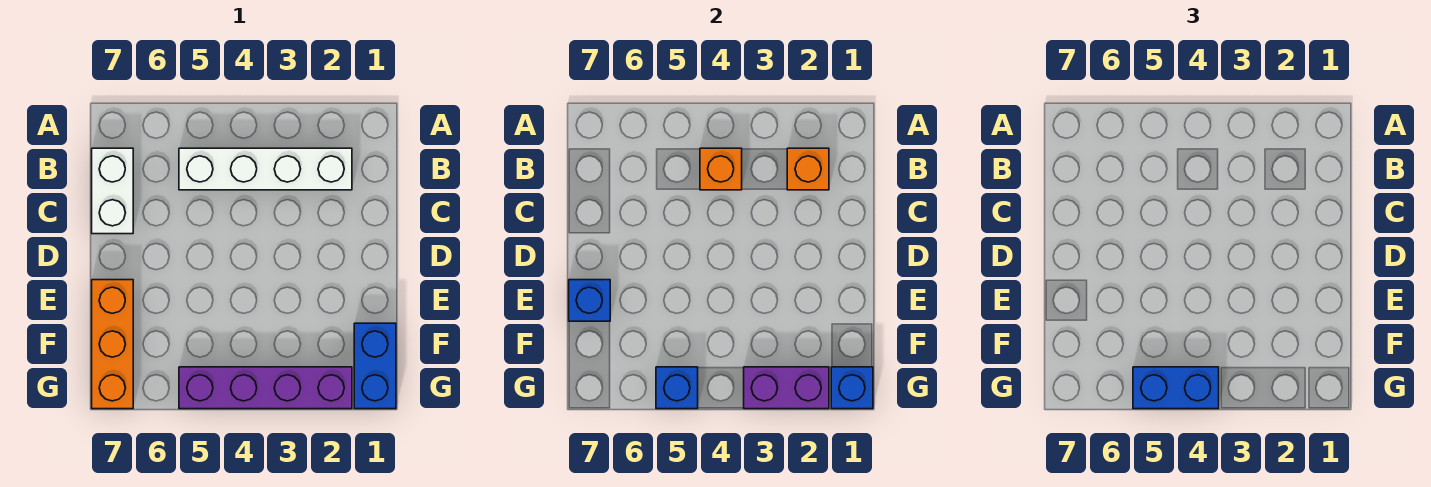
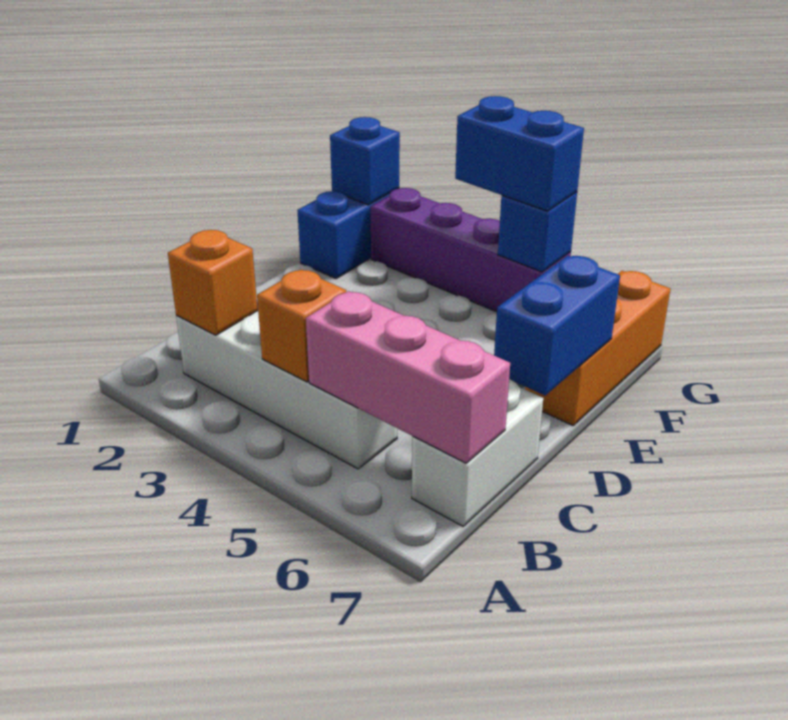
none -> pink 1x3 brick [306,291,510,463]
blue 1x1 brick [569,280,610,321] -> blue 1x2 brick [494,256,620,395]
purple 1x2 brick [744,367,829,409] -> none

